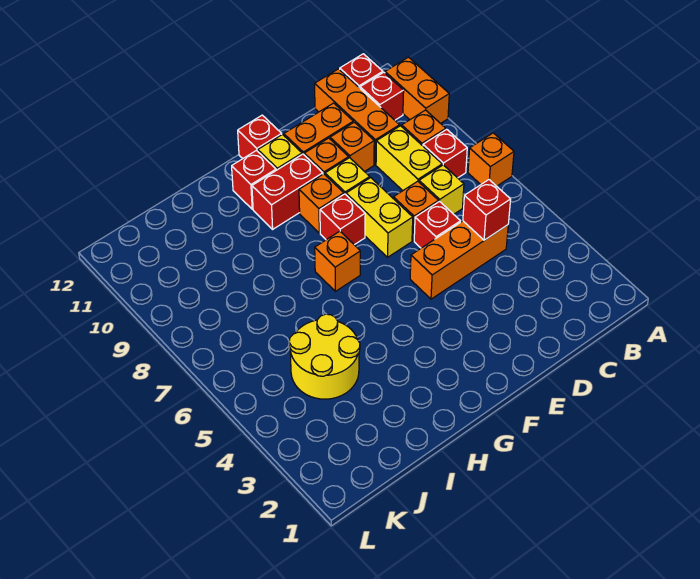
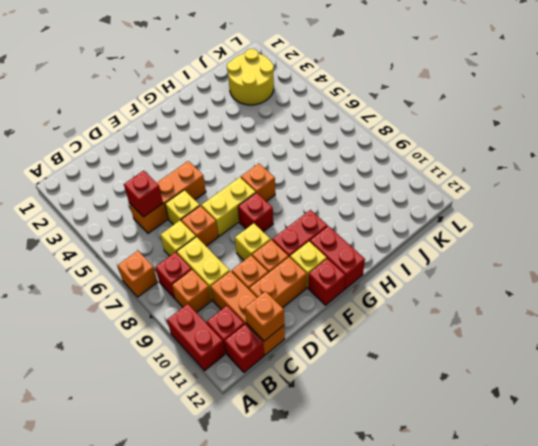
orange 1x2 brick [385,57,449,123] -> red 1x2 brick [167,304,225,371]
red 1x1 brick [414,201,460,248] -> yellow 1x1 brick [165,190,200,225]
yellow 1x2 brick [346,178,413,257] -> yellow 1x2 brick turned to [201,177,256,236]
orange 1x1 brick [299,174,344,233] -> orange 1x1 brick moved to [245,291,284,341]
red 1x1 brick [232,151,276,209] -> red 1x2 brick [310,226,365,289]
yellow 2x2 round brick [289,314,360,399] -> yellow 2x2 round brick moved to [227,49,274,105]

